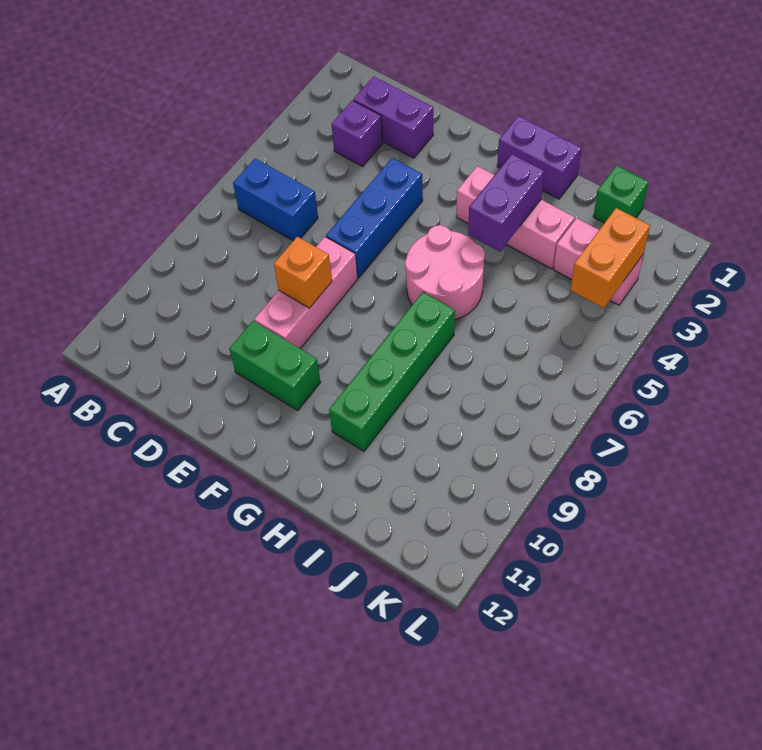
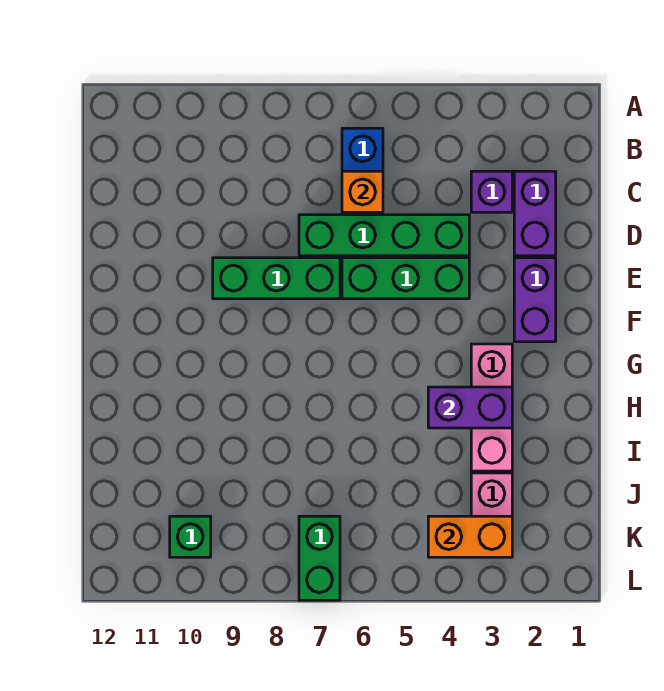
blue 1x3 brick [326,158,423,278] -> green 1x3 brick [342,258,469,299]
pink 1x3 brick [254,237,358,349] -> green 1x3 brick [213,258,340,299]
orange 1x1 brick [274,237,332,308] -> orange 1x1 brick moved to [342,171,383,212]
green 1x2 brick [229,321,321,410] -> green 1x2 brick moved to [299,516,340,600]
purple 1x2 brick [497,116,582,199] -> purple 1x2 brick moved to [514,258,556,342]
pink 2x2 round brick [405,225,485,319] -> none
green 1x4 brick [329,292,455,451] -> green 1x4 brick moved to [299,215,469,256]
green 1x1 brick [593,165,649,223] -> green 1x1 brick moved to [170,516,211,557]

